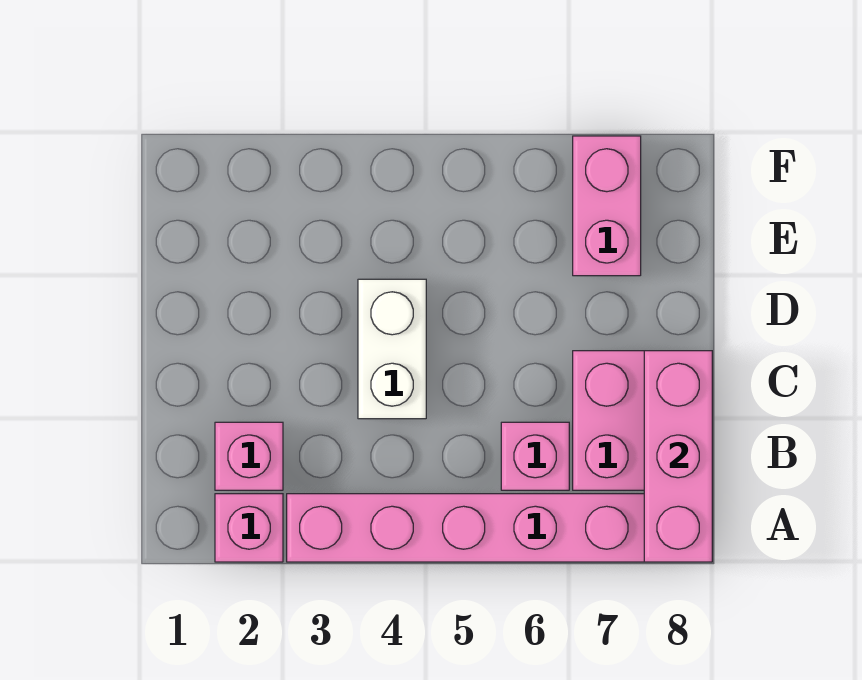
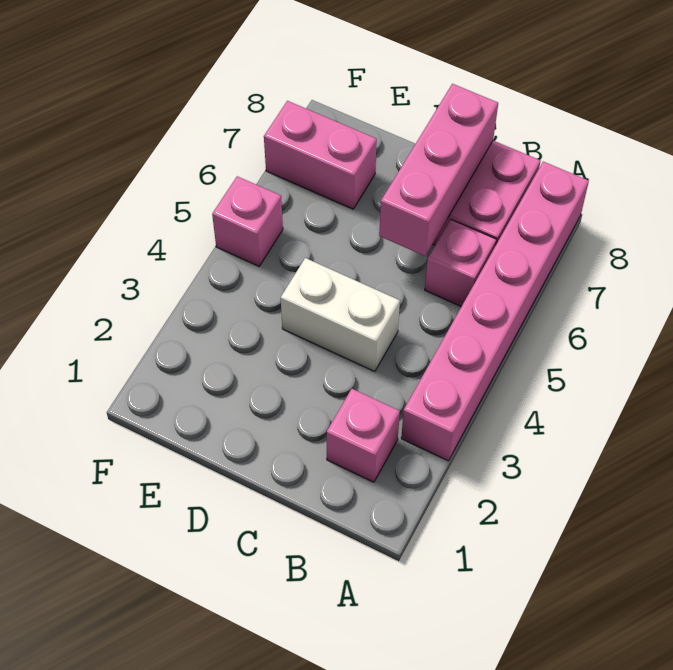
pink 1x1 brick [215,494,283,562] -> pink 1x1 brick moved to [212,176,283,266]
pink 1x3 brick [644,351,712,562] -> pink 1x3 brick turned to [379,84,498,256]

